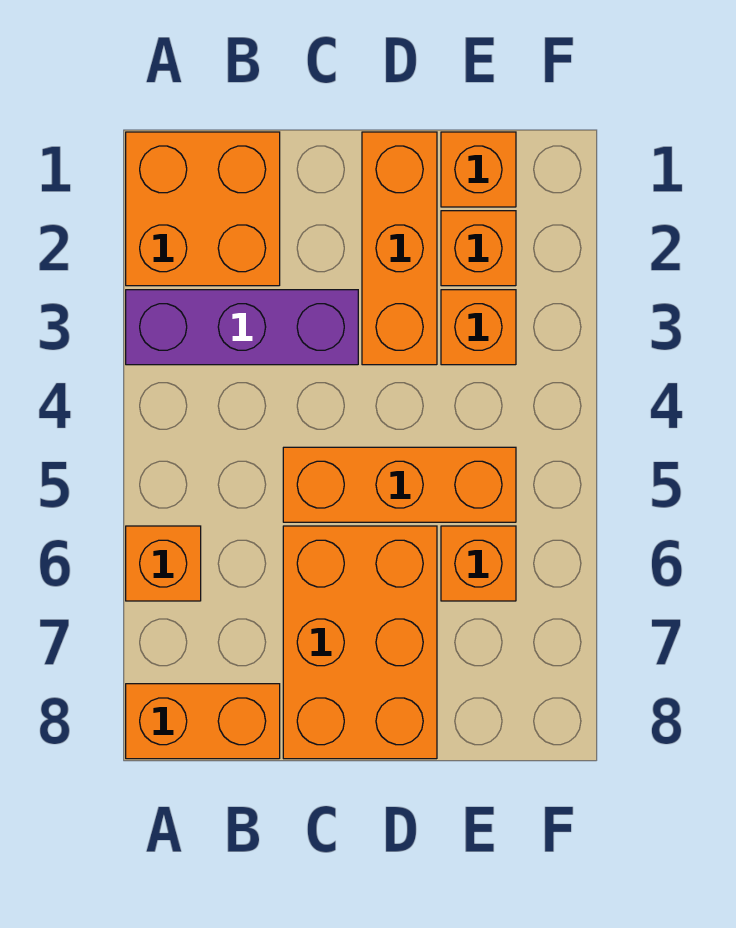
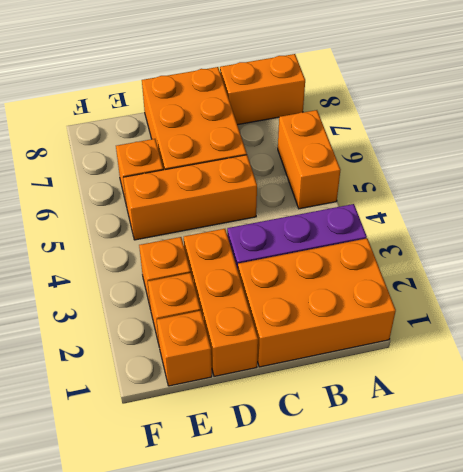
orange 2x2 brick [126,132,280,286] -> orange 2x3 brick [238,238,396,367]
orange 1x1 brick [126,526,201,601] -> orange 1x2 brick [278,110,340,209]

